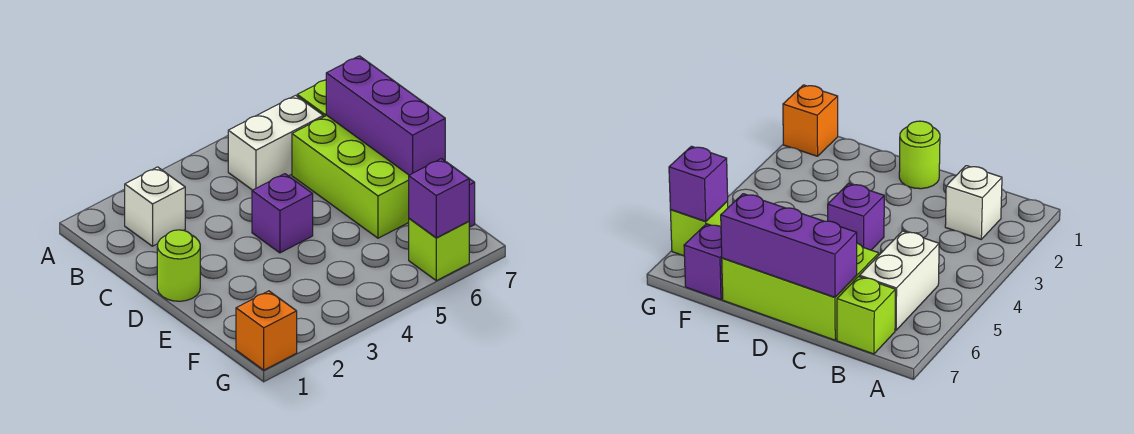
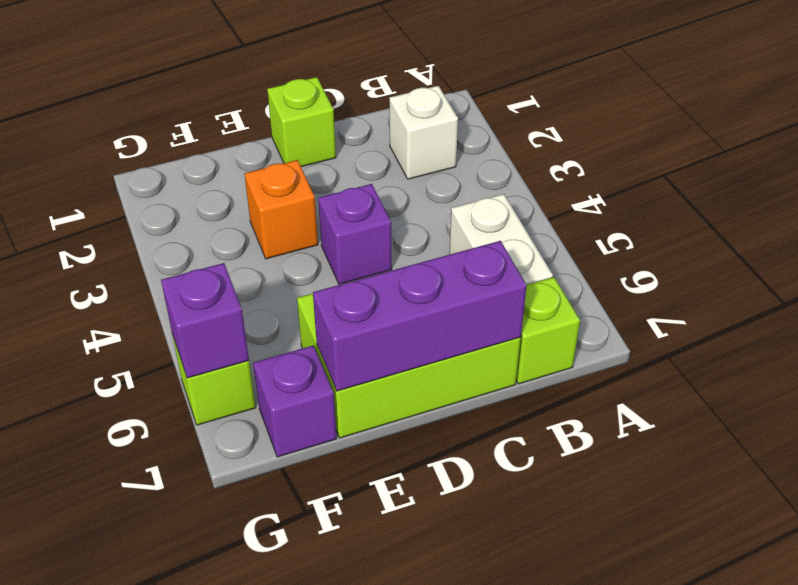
lime 1x1 round brick [157,230,200,301] -> lime 1x1 brick [267,77,336,167]
orange 1x1 brick [236,291,297,370] -> orange 1x1 brick moved to [244,160,318,259]

